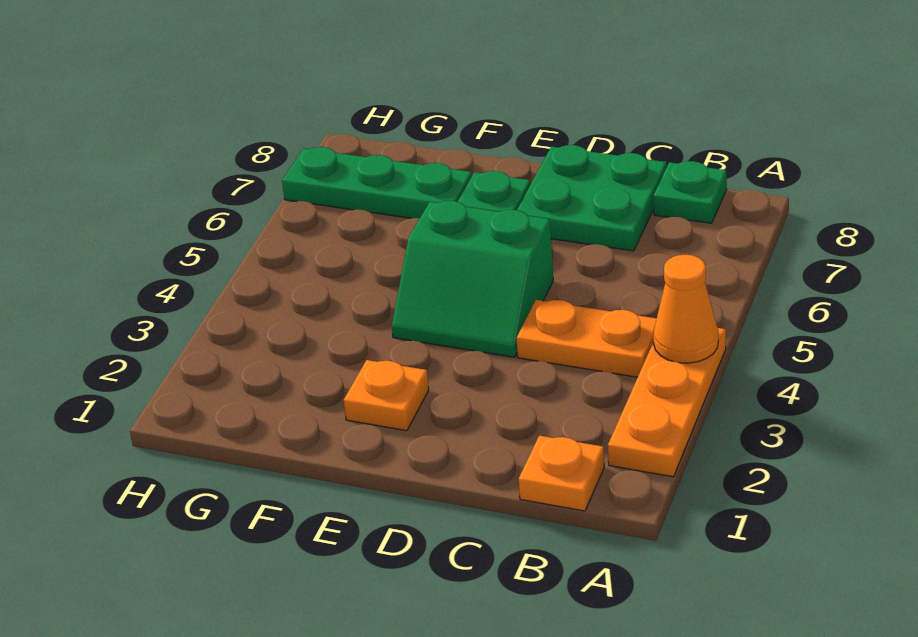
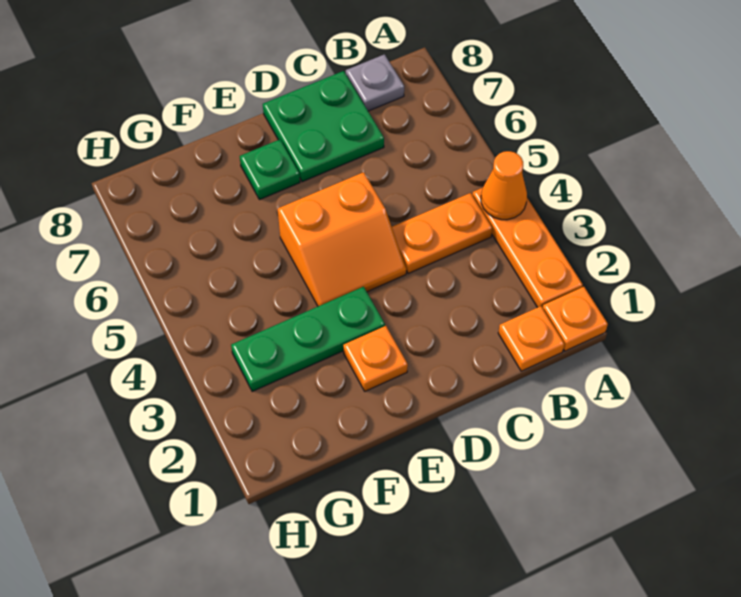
none -> orange 1x1 plate [543,287,608,351]
green 1x1 plate [653,161,727,223] -> grey 1x1 plate [346,54,404,111]
green 2x2 slope [392,201,553,357] -> orange 2x2 slope [278,172,406,306]
green 1x3 plate [282,147,472,218] -> green 1x3 plate moved to [231,287,385,392]

